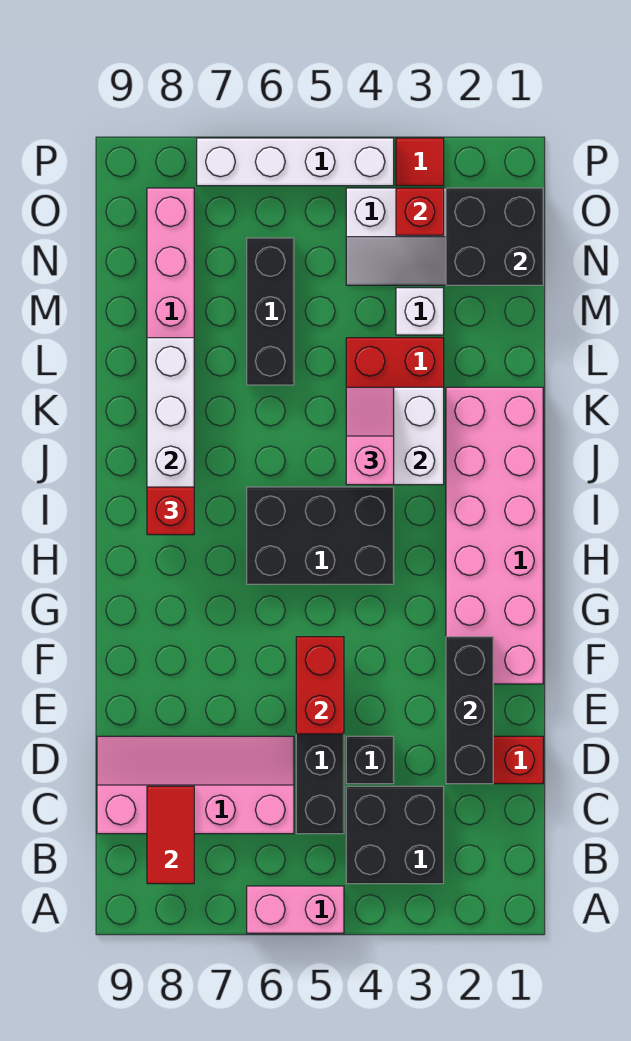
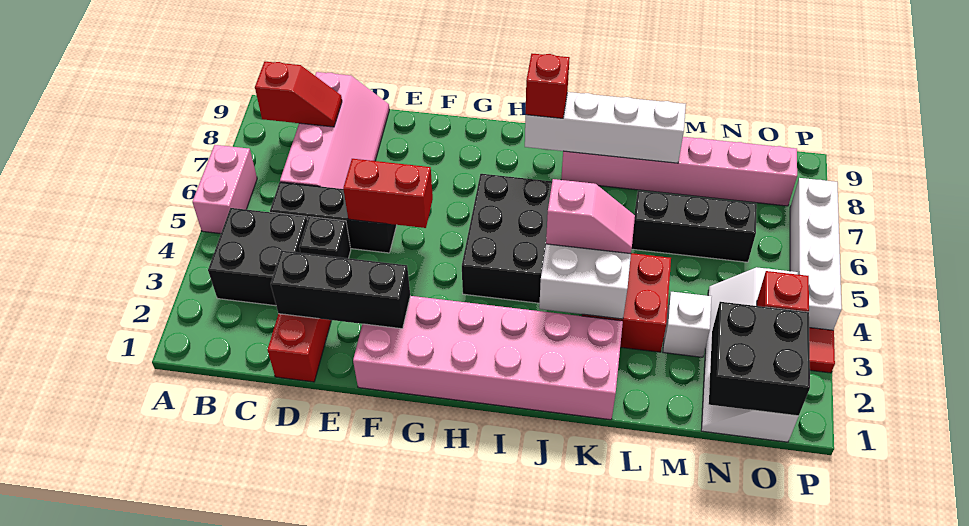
red 1x2 tile [147,786,194,884] -> red 1x2 slope [255,62,342,127]

